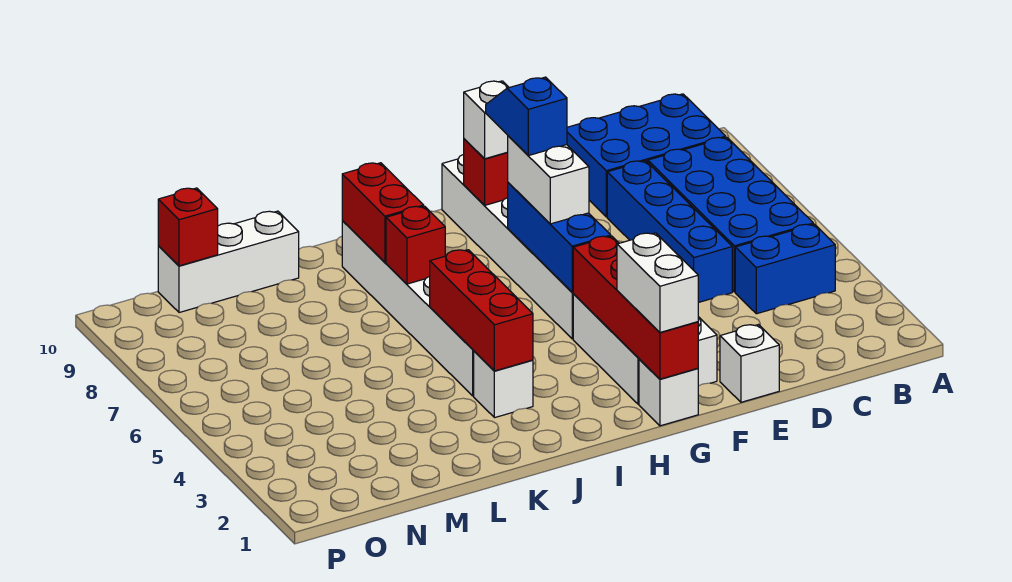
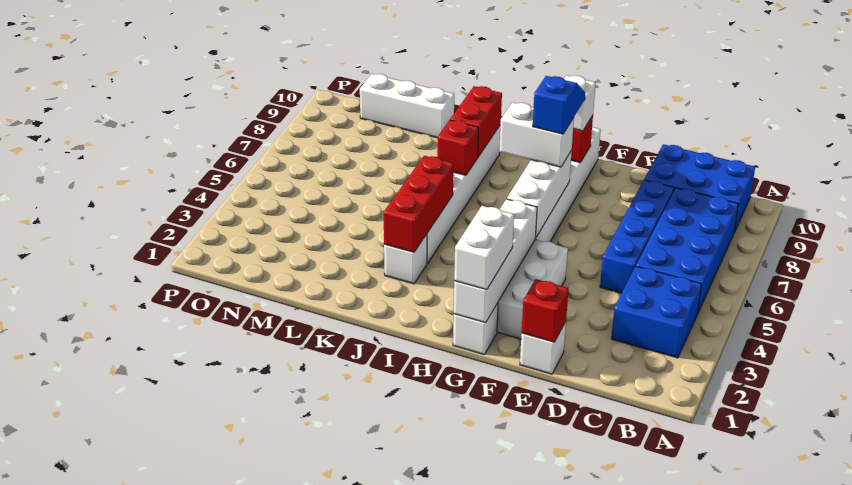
blue 1x2 brick [735,224,835,314] -> blue 2x2 brick [611,266,702,358]
red 1x4 brick [573,236,698,379] -> white 1x4 brick [454,199,537,323]
blue 1x3 brick [508,183,611,292] -> white 1x3 brick [507,151,572,238]
white 1x2 brick [507,136,589,224] -> white 1x2 brick turned to [499,102,574,167]
red 1x1 brick [158,188,218,266] -> red 1x1 brick moved to [522,279,569,342]

